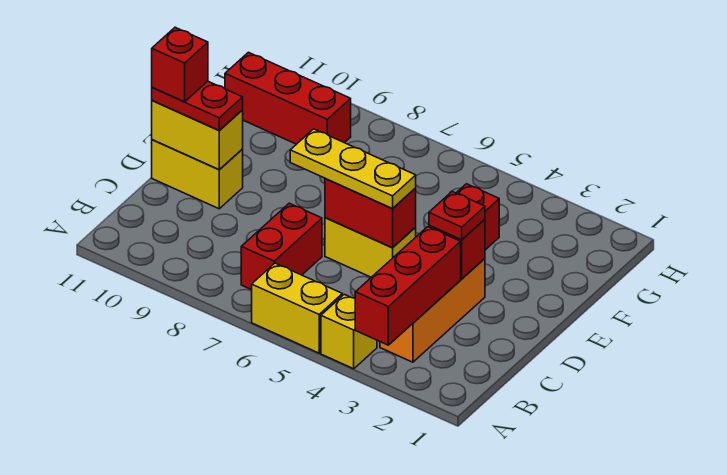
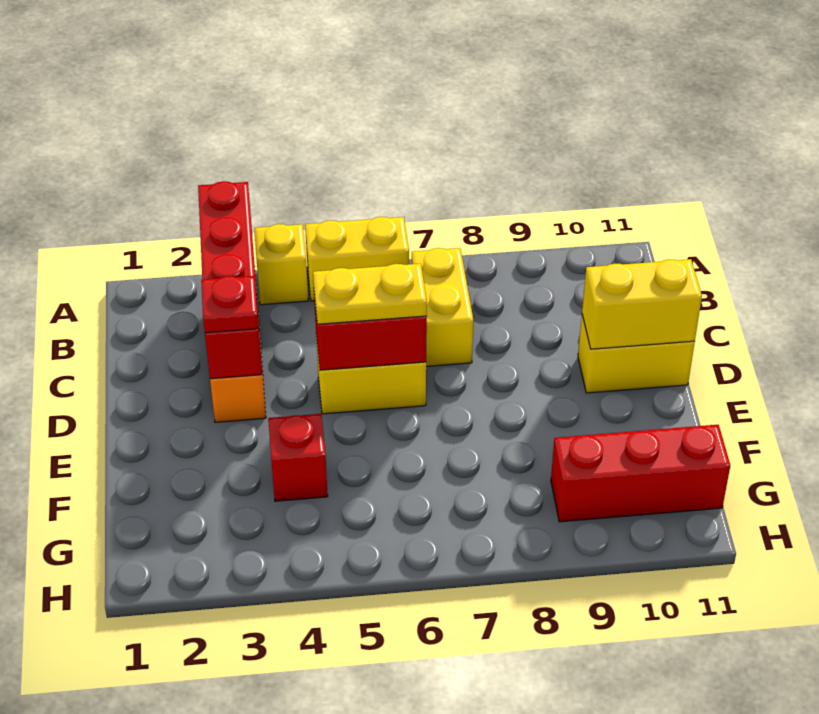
red 1x2 brick [241,203,322,290] -> yellow 1x2 brick [412,248,473,366]
yellow 1x3 plate [290,129,416,209] -> yellow 1x2 plate [313,264,427,324]
red 1x2 plate [152,81,243,130] -> none
red 1x1 brick [152,27,208,102] -> none

